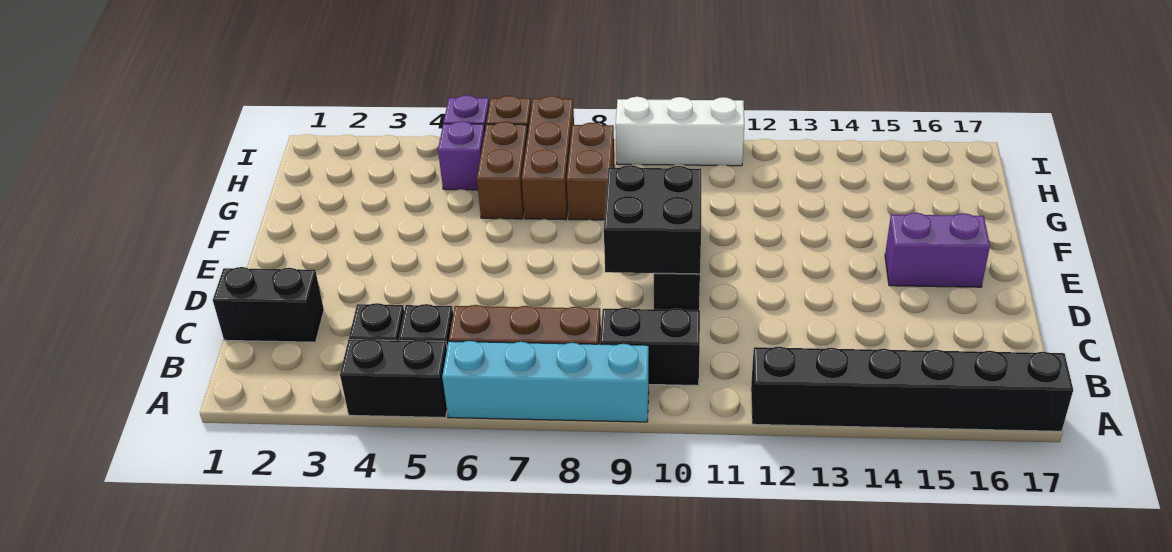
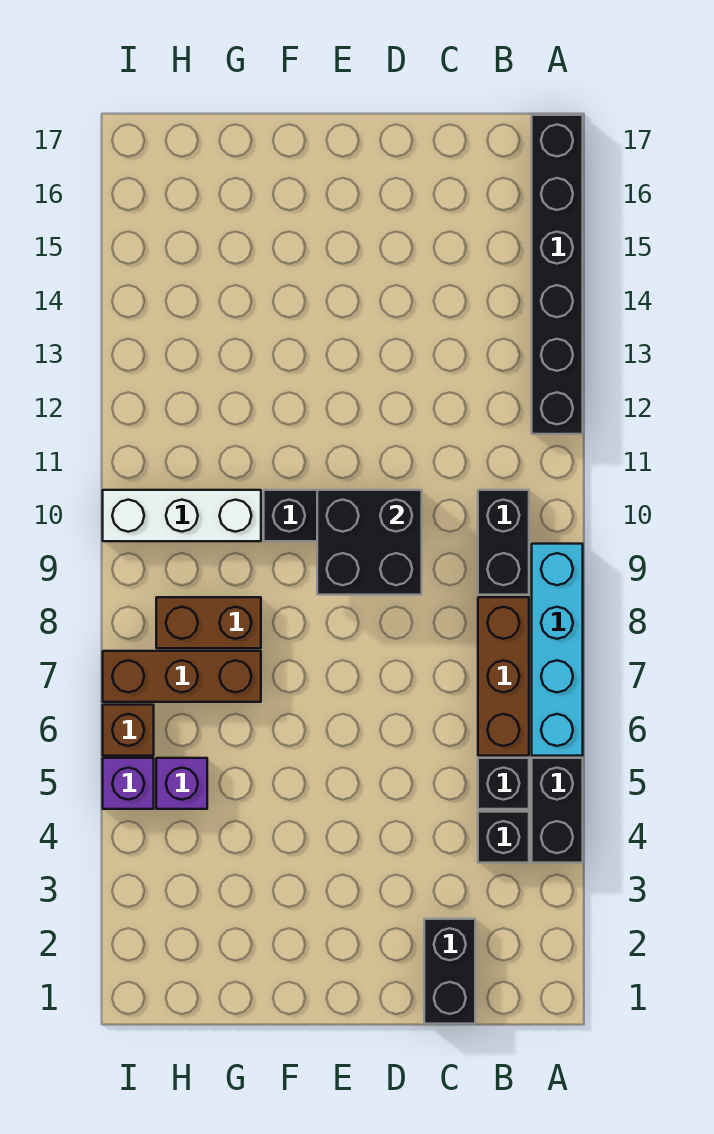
purple 1x2 brick [885,213,990,287] -> none
brown 1x2 brick [477,122,528,219] -> none
white 1x3 brick [616,97,744,166] -> white 1x3 brick turned to [103,490,261,541]

